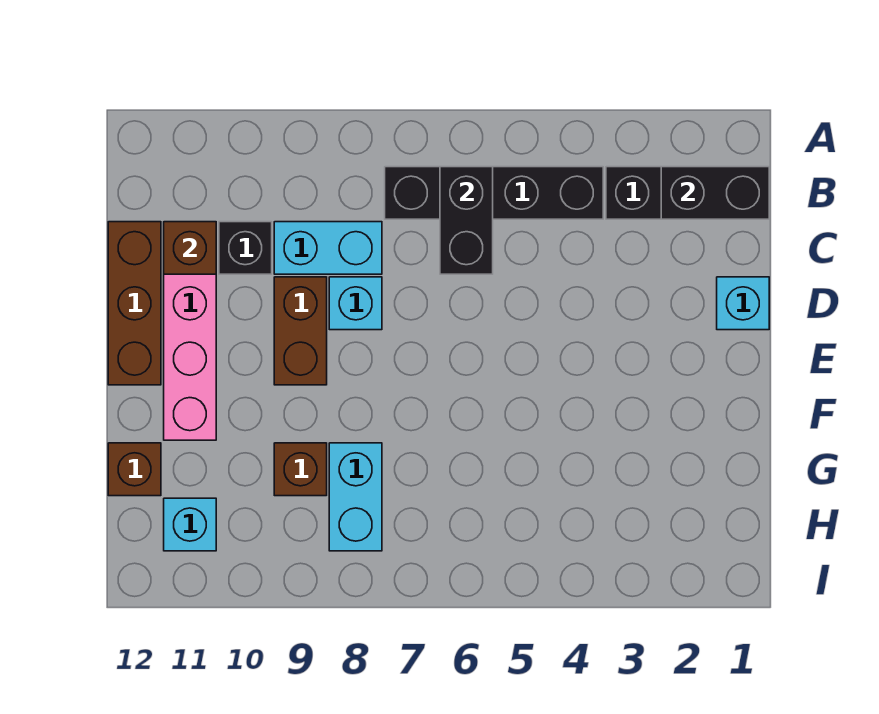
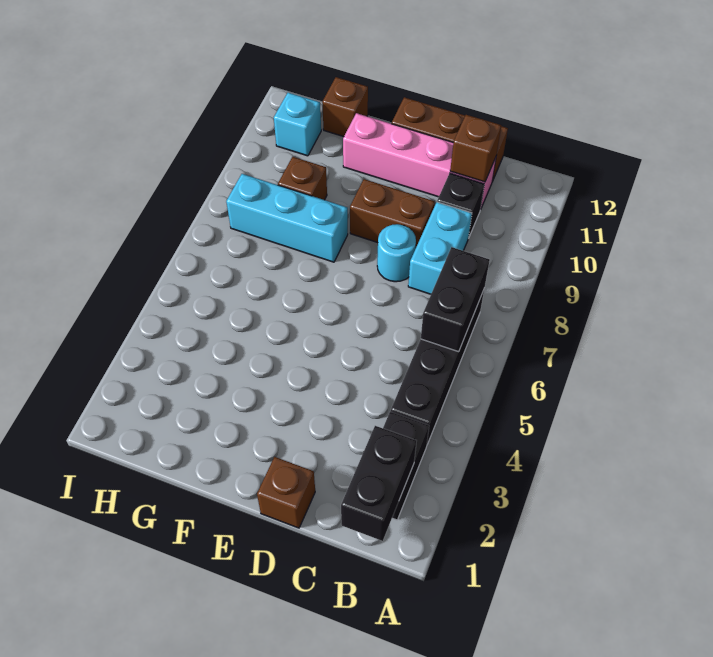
black 1x2 brick [440,167,493,274] -> black 1x2 brick turned to [421,247,490,352]
cyan 1x1 brick [717,277,769,330] -> brown 1x1 brick [257,457,315,528]
cyan 1x1 brick [329,277,382,330] -> cyan 1x1 round brick [377,224,416,282]
cyan 1x2 brick [329,443,382,551] -> cyan 1x3 brick [226,174,348,262]

